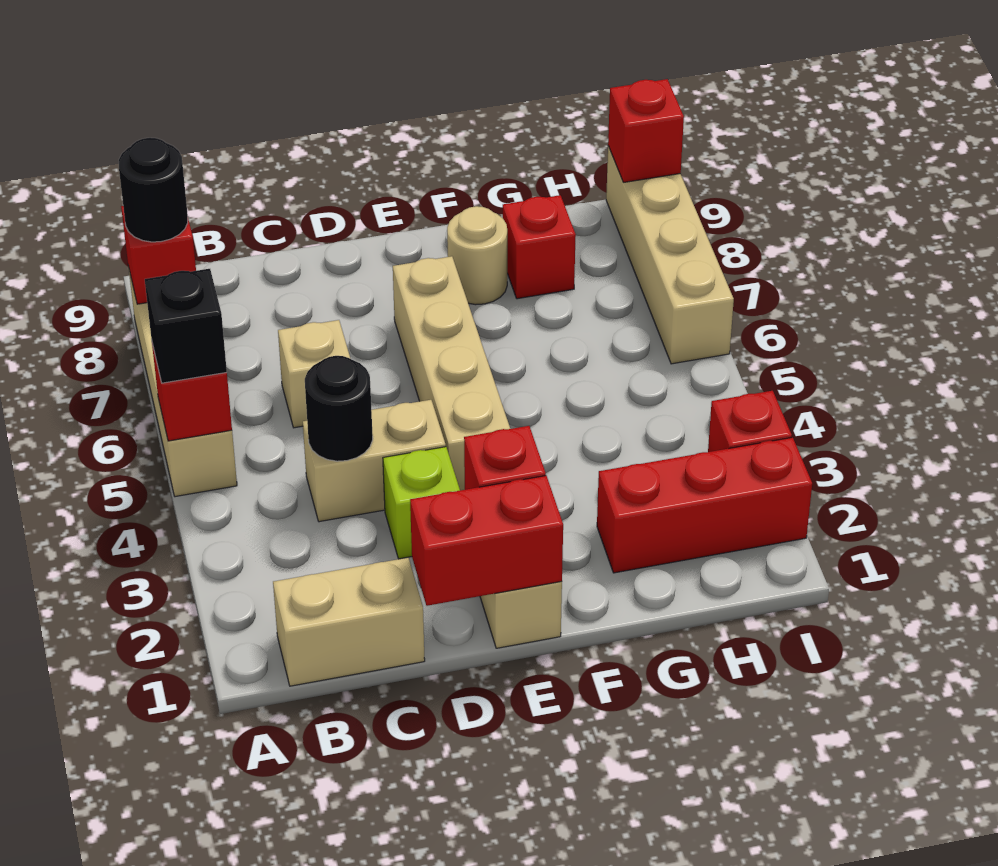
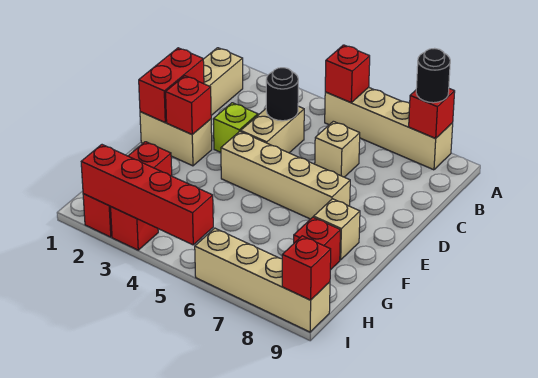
black 1x1 brick [145,269,227,383] -> none
tan 1x1 round brick [447,206,507,305] -> tan 1x1 brick [314,199,360,260]
none -> red 1x4 brick [81,145,213,245]

